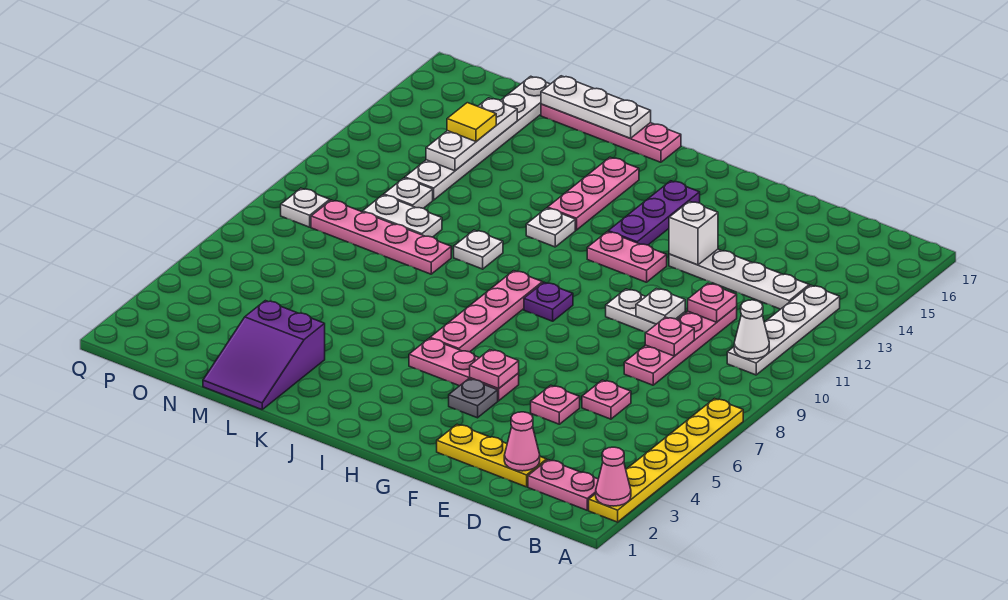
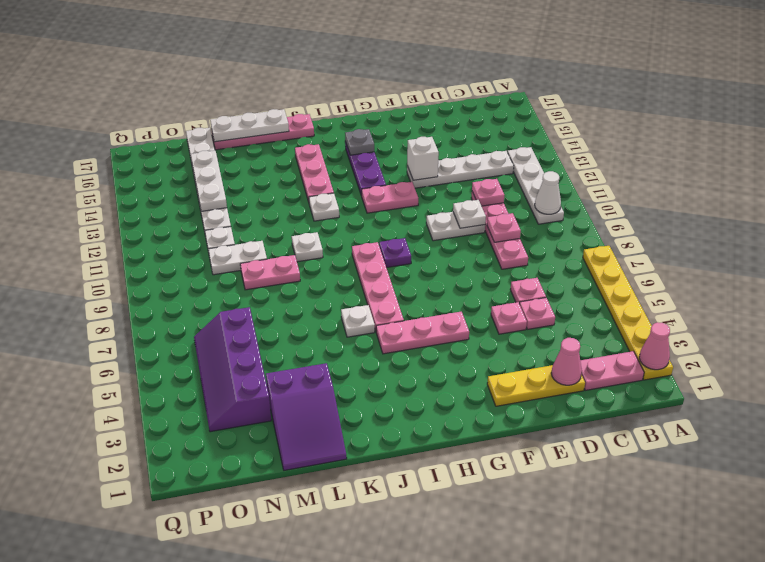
grey 1x1 plate [449,379,498,418] -> grey 1x1 plate moved to [345,129,374,155]
pink 1x1 plate [470,350,519,389] -> pink 1x1 plate moved to [520,298,555,329]
pink 1x4 plate [311,200,451,274] -> pink 1x2 plate [240,255,300,290]
none -> purple 2x4 slope [194,307,271,432]
yellow 1x1 tile [447,103,496,141] -> none
white 1x1 plate [281,188,330,227] -> white 1x1 plate moved to [341,305,375,337]

